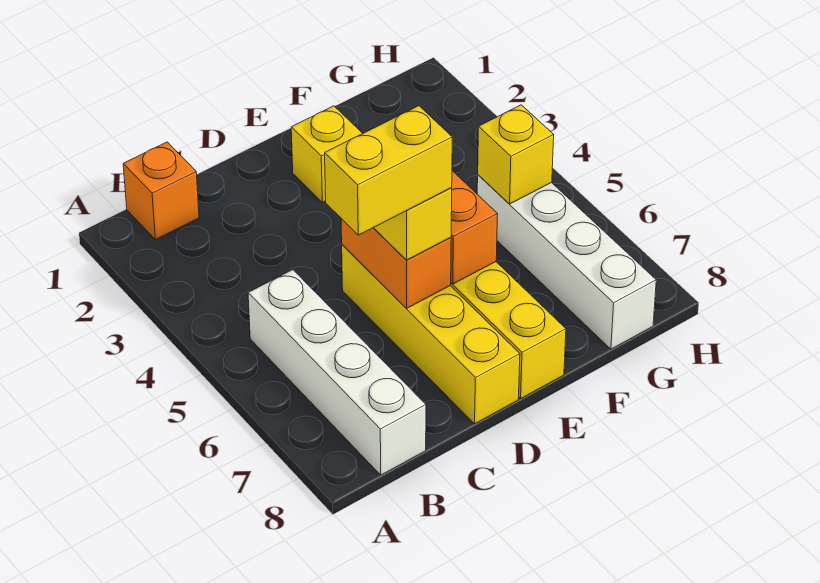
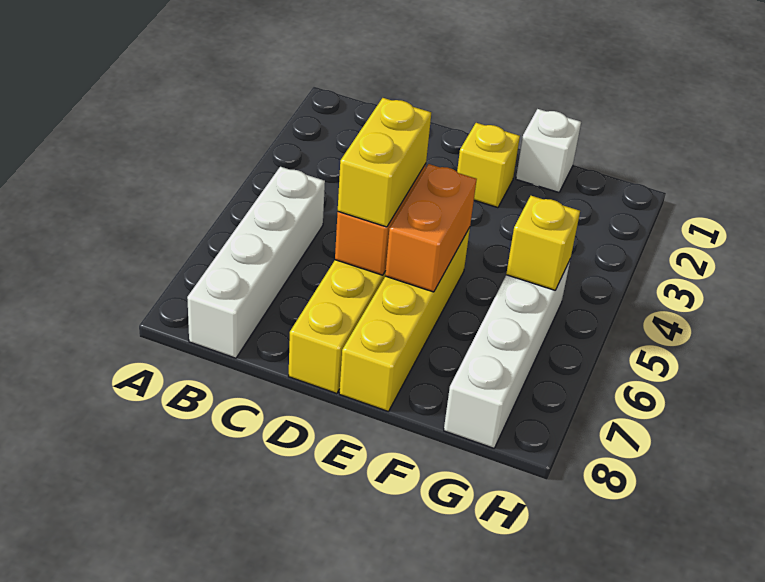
orange 1x1 brick [123,142,199,240] -> none
yellow 1x2 brick [325,106,452,235] -> none
none -> white 1x1 brick [516,109,581,192]

